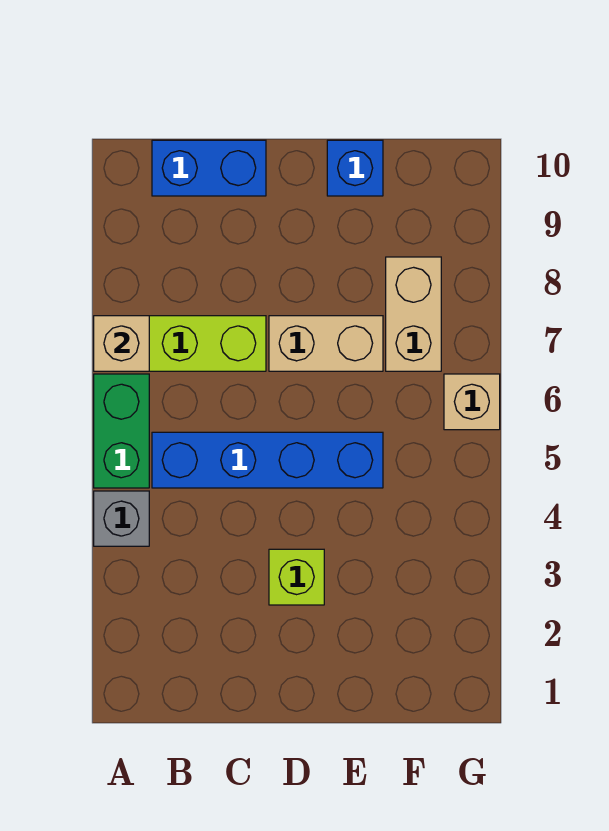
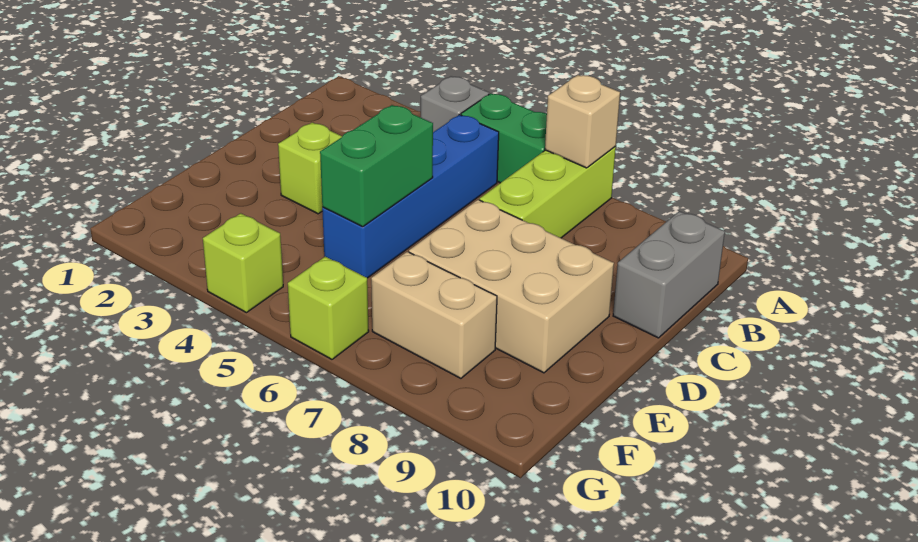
blue 1x2 brick [152,140,266,196] -> grey 1x2 brick [613,211,725,338]
none -> green 1x2 brick [320,105,433,227]
tan 1x2 brick [269,316,383,371] -> tan 2x3 brick [409,200,614,373]
blue 1x1 brick [327,140,383,196] -> none
none -> lime 1x1 brick [203,213,283,313]
tan 1x1 brick [444,374,500,430] -> lime 1x1 brick [288,257,369,359]

